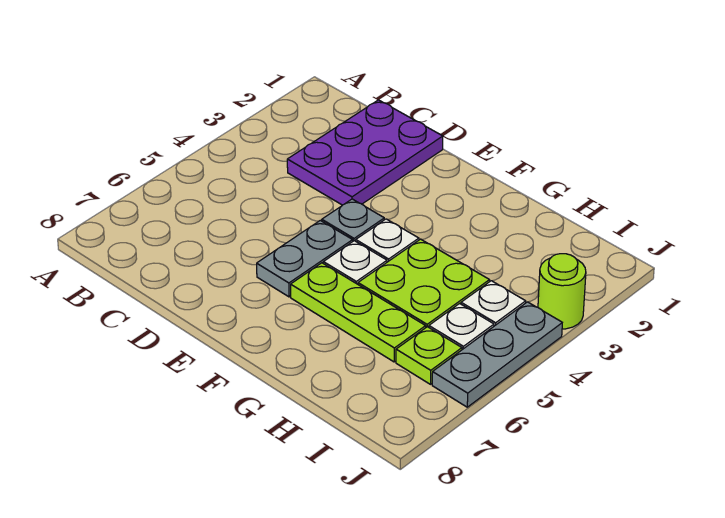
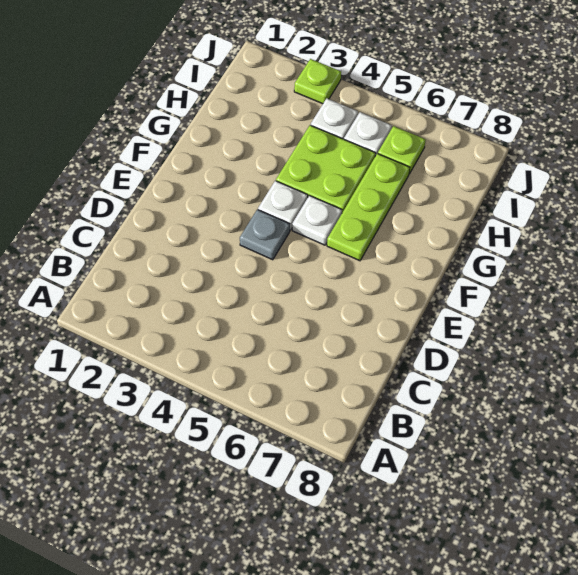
purple 2x3 plate [287,100,443,205] -> none
grey 1x2 plate [257,220,353,297] -> none
lime 1x1 round brick [538,254,586,329] -> lime 1x1 plate [294,59,341,104]
grey 1x3 plate [432,302,562,407] -> none

